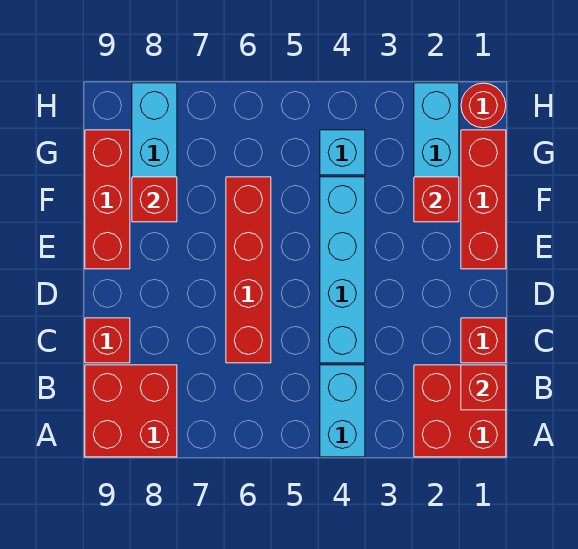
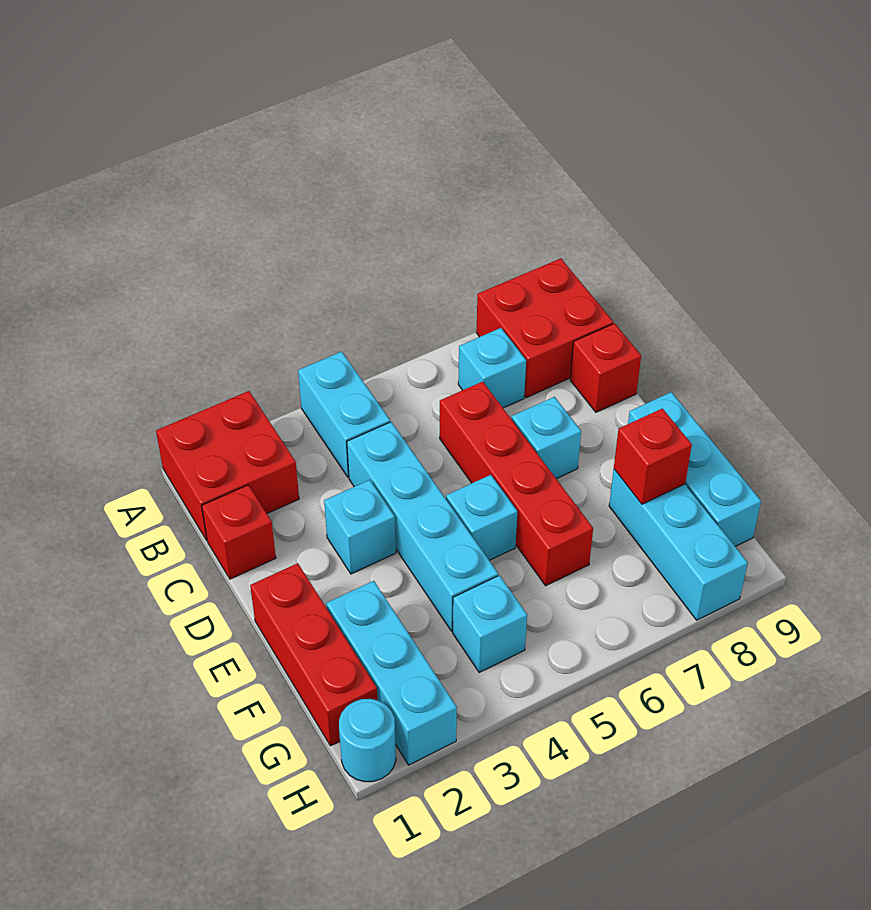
red 1x1 brick [461,365,506,410] -> none
none -> cyan 1x1 brick [458,328,526,408]
none -> cyan 1x1 brick [324,480,396,574]
none -> cyan 1x1 brick [512,397,581,479]
none -> cyan 1x1 brick [446,475,517,560]
red 1x3 brick [85,130,130,269] -> cyan 1x3 brick [628,392,761,547]
red 1x1 brick [414,177,459,222] -> none
red 1x1 round brick [461,83,506,128] -> cyan 1x1 round brick [339,699,396,782]

